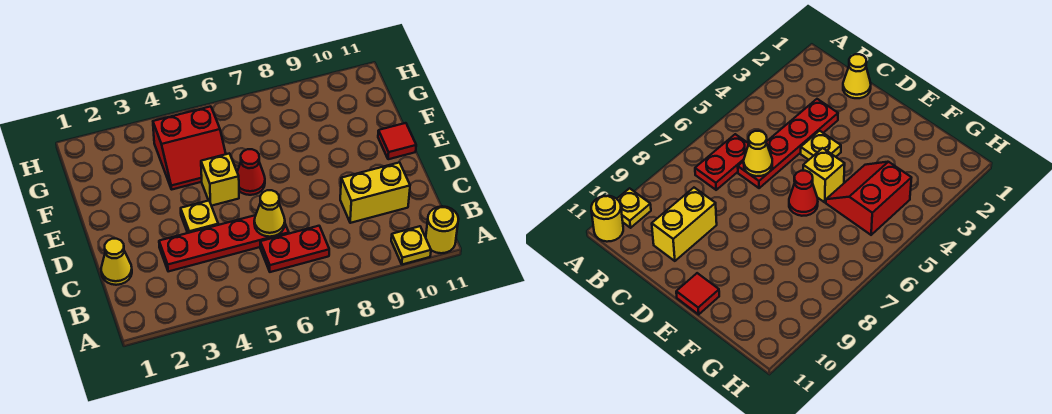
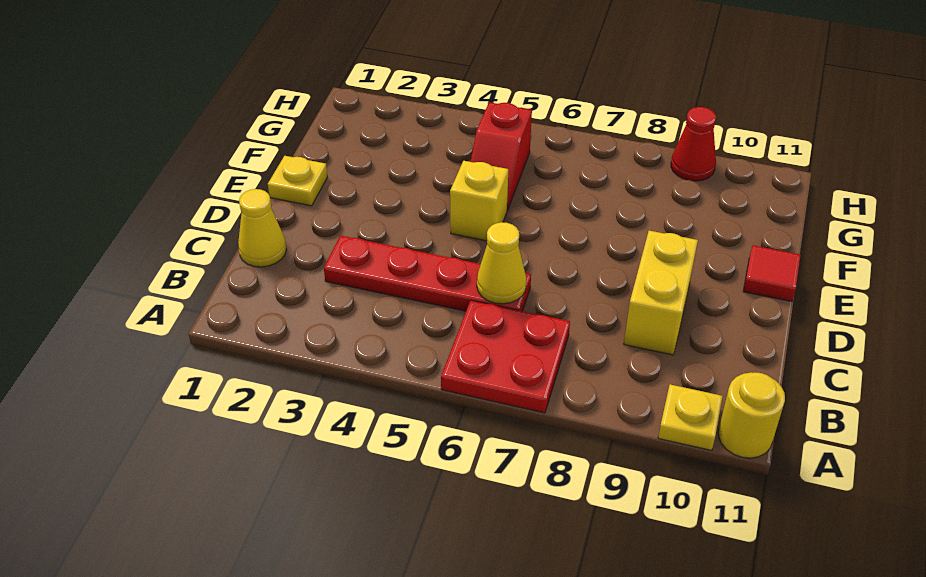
red 1x2 plate [260,226,329,272] -> red 2x2 plate [441,300,570,413]
yellow 1x2 brick [340,163,410,223] -> yellow 1x2 brick turned to [624,231,698,355]
yellow 1x1 plate [181,201,218,233] -> yellow 1x1 plate moved to [268,156,327,206]
red 1x1 cone [237,149,265,195] -> red 1x1 cone moved to [671,107,716,181]
red 2x2 slope [153,106,226,189] -> red 1x2 slope [470,102,532,210]

